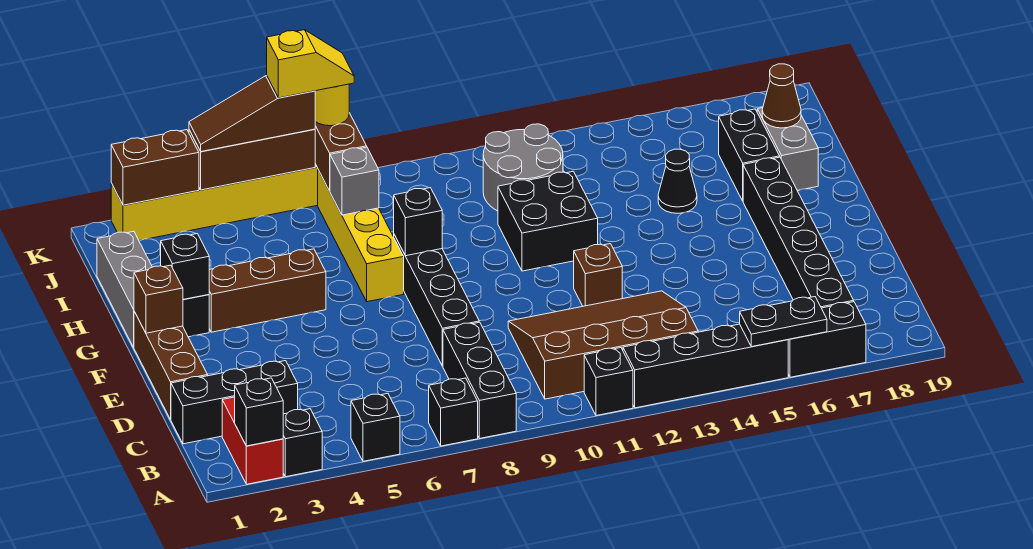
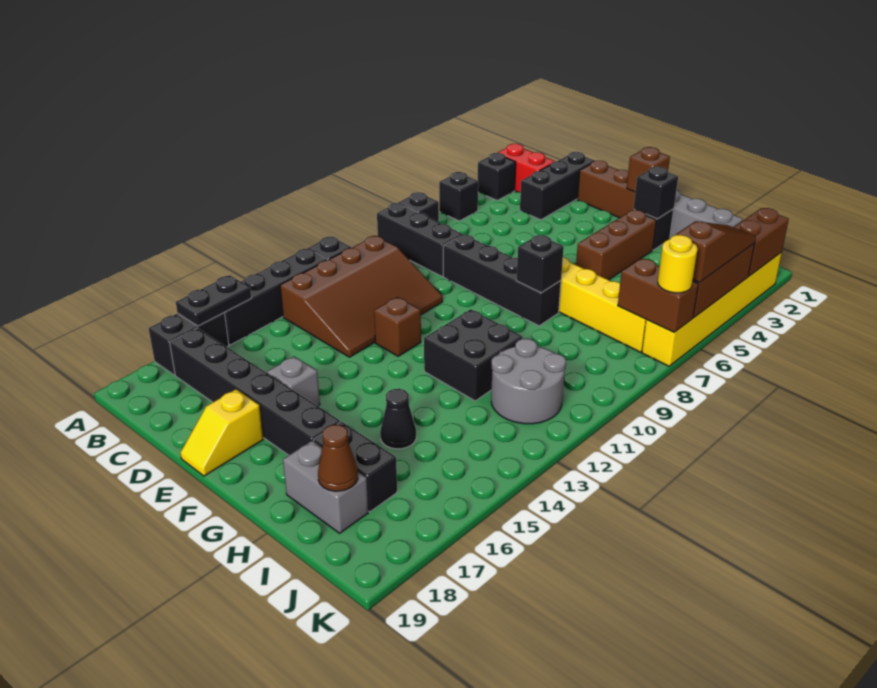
black 1x1 brick [235,378,283,446] -> none
grey 1x1 brick [330,147,379,215] -> grey 1x1 brick moved to [267,356,320,406]
yellow 1x2 slope [267,30,354,98] -> yellow 1x2 slope moved to [180,389,263,476]

